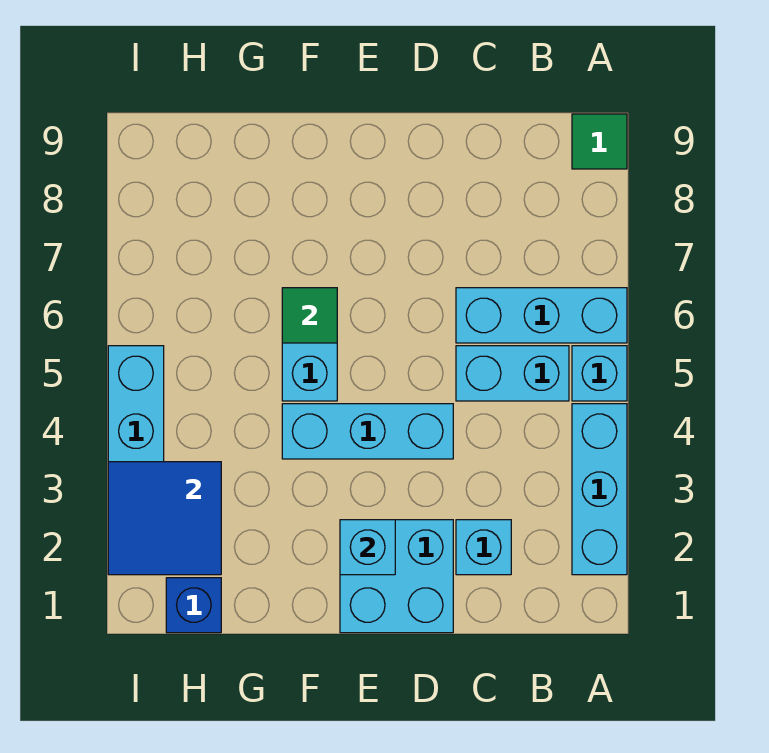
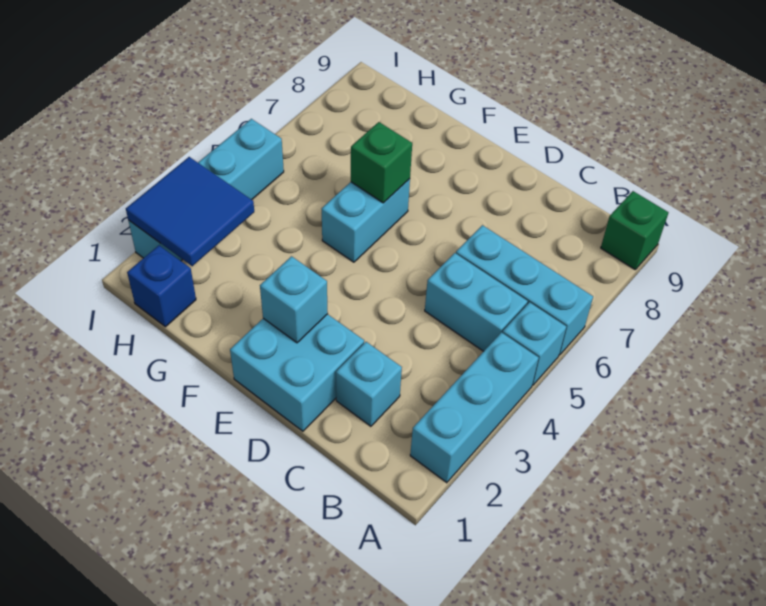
green 1x1 tile [572,114,627,169] -> green 1x1 brick [601,191,669,269]
cyan 1x3 brick [282,404,453,459] -> none
green 1x1 tile [282,288,337,343] -> green 1x1 brick [351,122,412,203]

